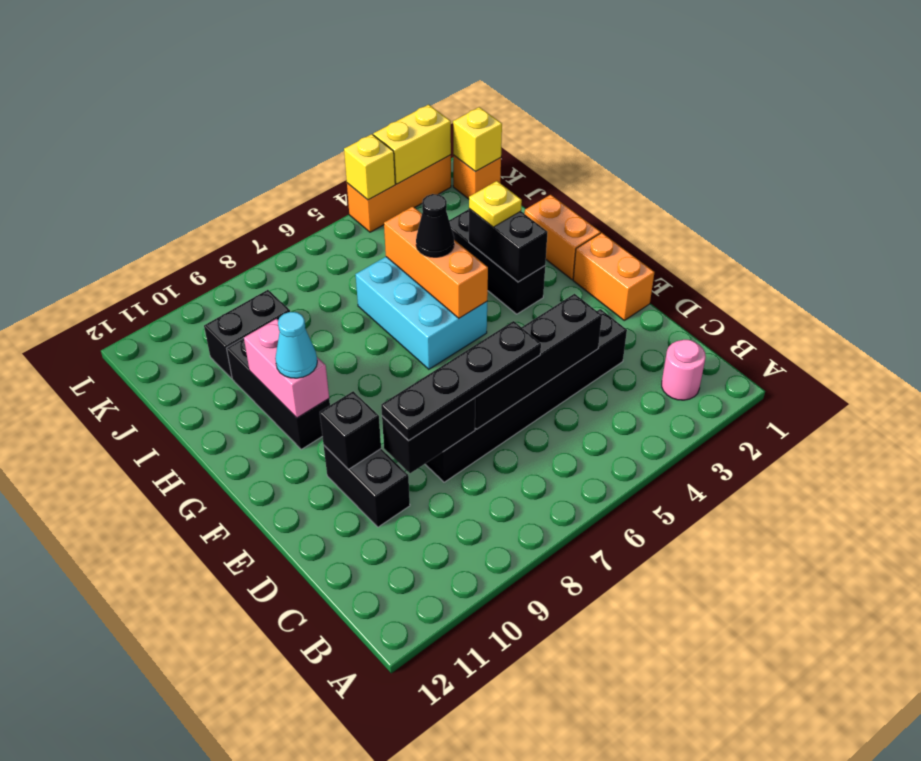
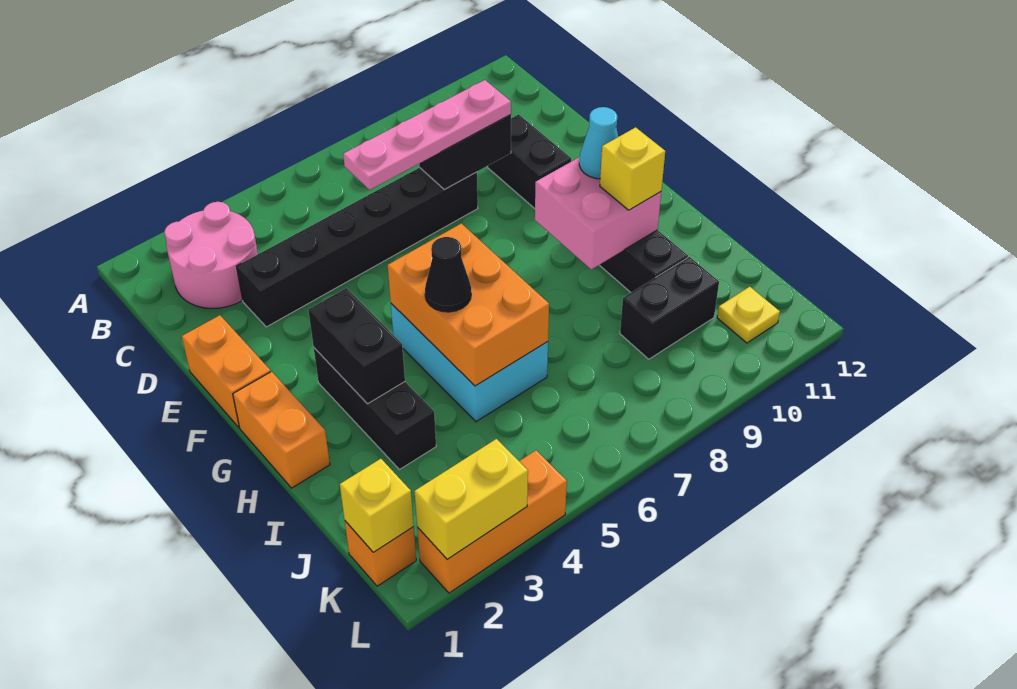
pink 1x1 round brick [662,340,706,400] -> pink 2x2 round brick [164,202,258,308]
black 1x4 brick [475,294,602,429] -> none
black 1x4 plate [381,321,541,441] -> pink 1x4 plate [343,80,511,190]
black 1x1 brick [320,391,381,469] -> none
orange 1x3 brick [384,207,488,318] -> orange 2x3 brick [388,223,549,386]
pink 1x2 brick [244,319,329,418] -> pink 2x2 brick [535,157,661,269]
yellow 1x1 plate [469,181,522,227] -> yellow 1x1 plate moved to [717,287,780,343]
yellow 1x1 brick [344,134,395,200] -> yellow 1x1 brick moved to [600,127,665,210]

